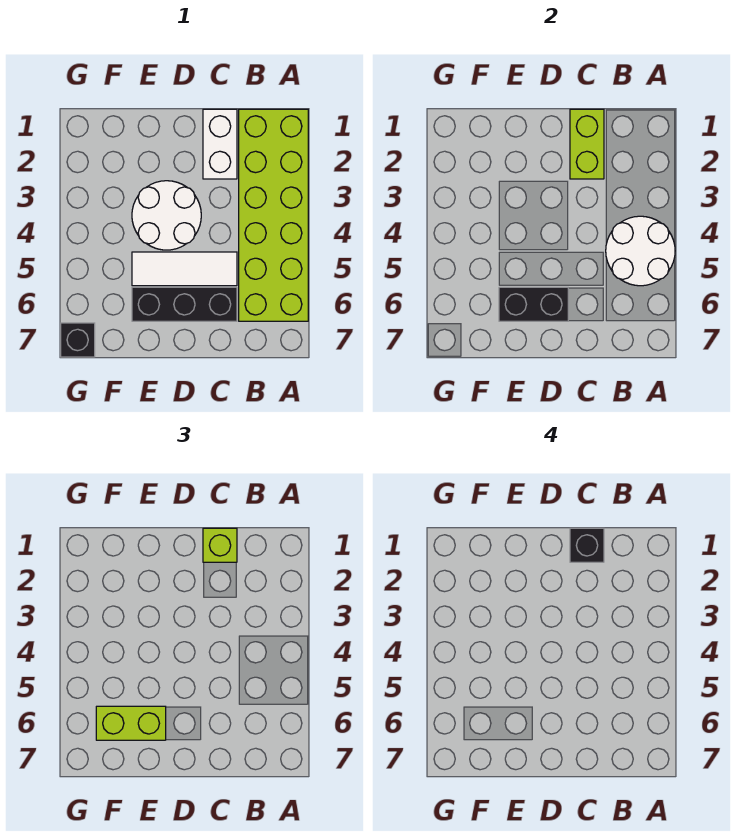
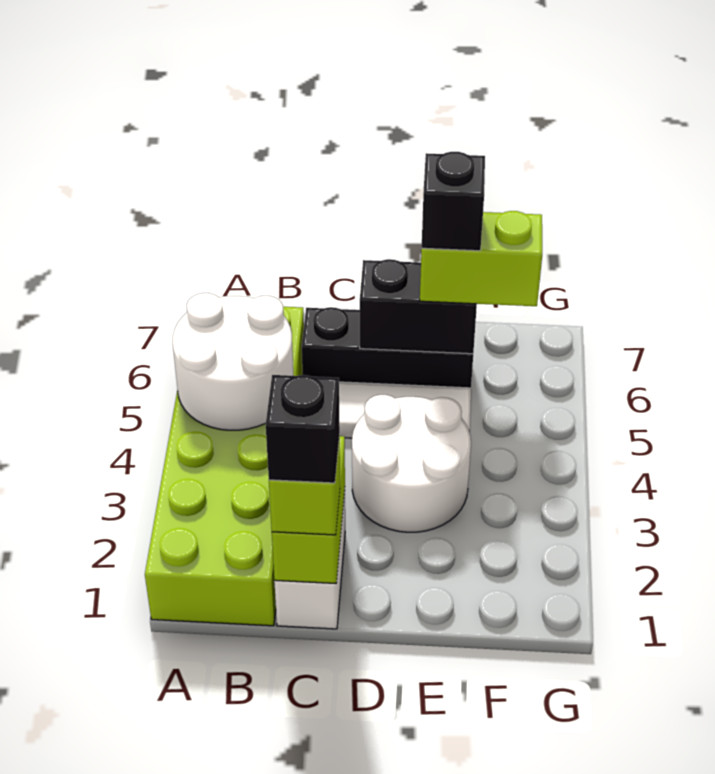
black 1x1 brick [61,323,95,357] -> black 1x1 brick moved to [422,152,485,251]

